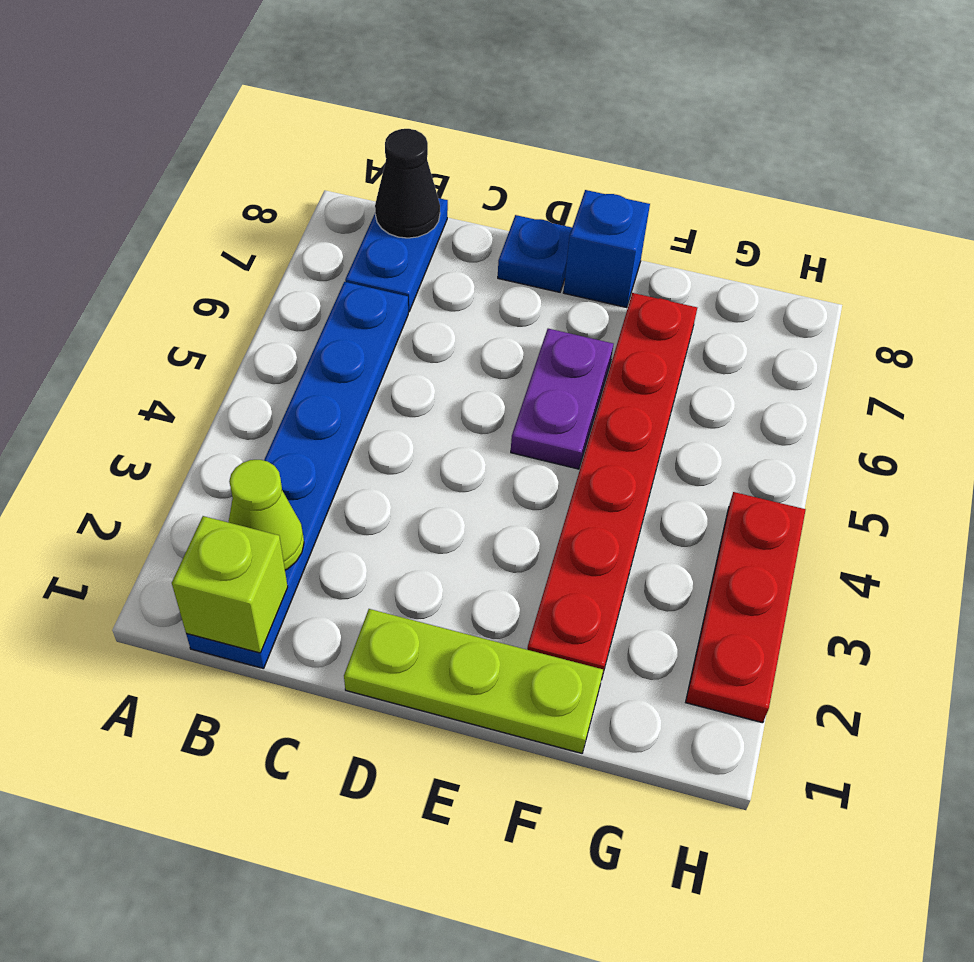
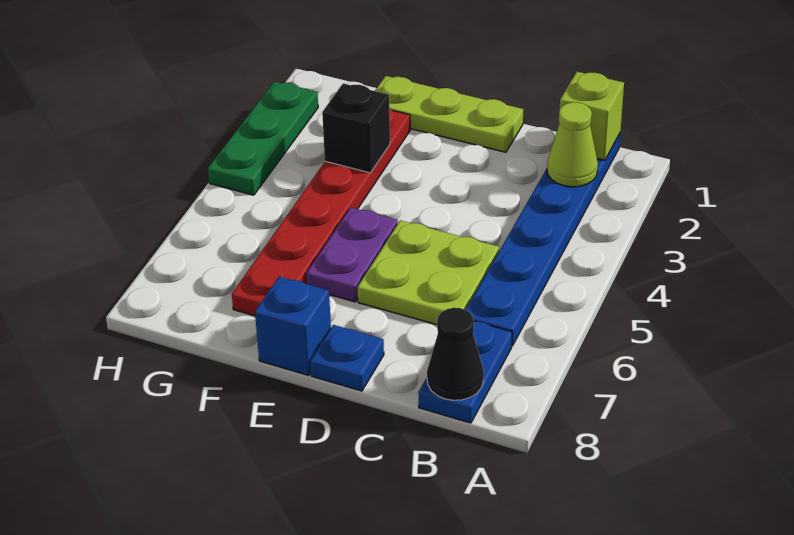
none -> lime 2x2 plate [357,220,499,325]
none -> black 1x1 brick [322,83,390,173]
red 1x3 plate [686,492,806,723] -> green 1x3 plate [208,81,318,195]

